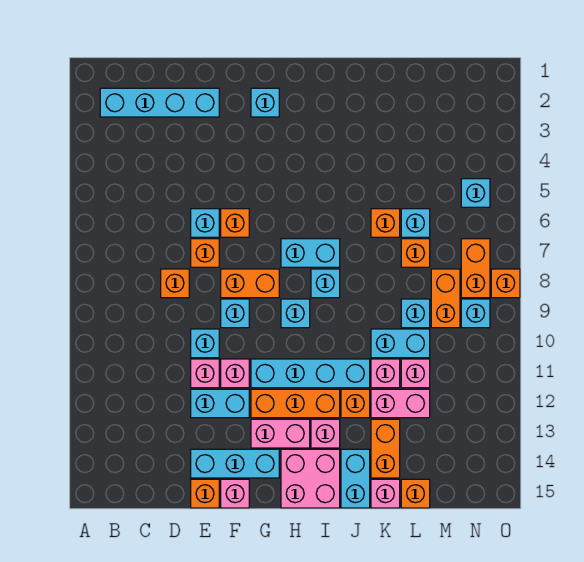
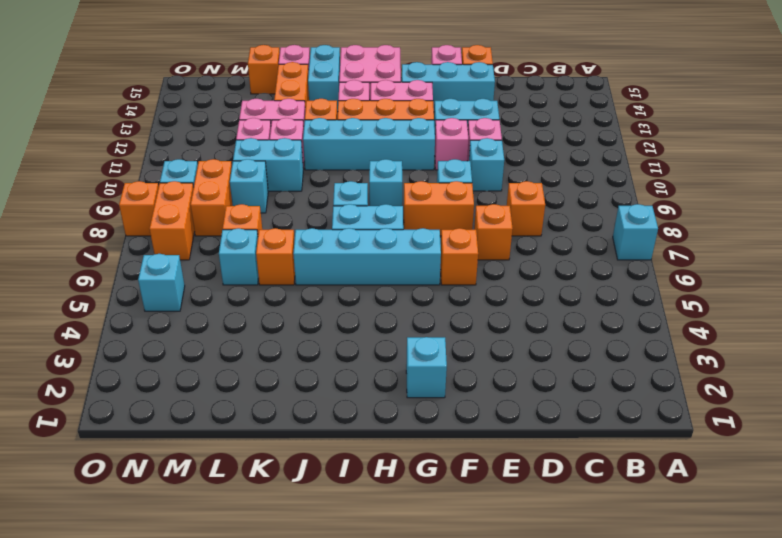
cyan 1x4 brick [100,88,219,117] -> cyan 1x4 brick moved to [293,228,441,285]
cyan 1x1 brick [191,209,219,237] -> cyan 1x1 brick moved to [613,204,658,260]

